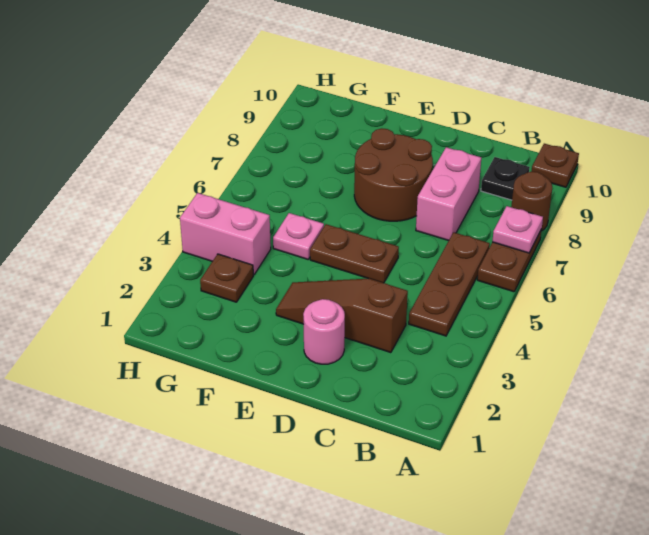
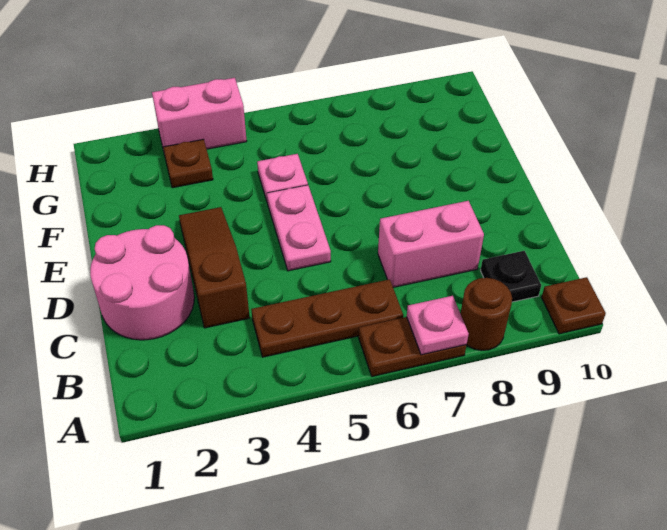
pink 1x1 round brick [303,299,345,364] -> pink 2x2 round brick [90,225,194,340]
brown 1x2 plate [310,224,399,283] -> pink 1x2 plate [267,185,331,271]
brown 2x2 round brick [354,128,433,221] -> none
pink 1x2 brick [180,193,271,275] -> pink 1x2 brick turned to [152,78,247,150]

